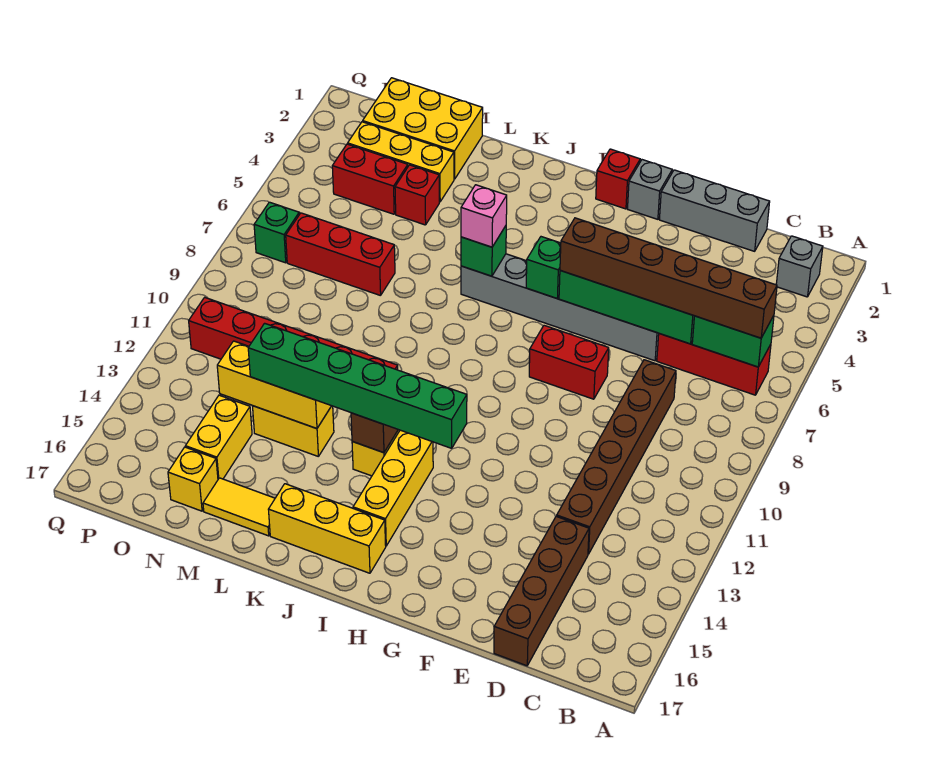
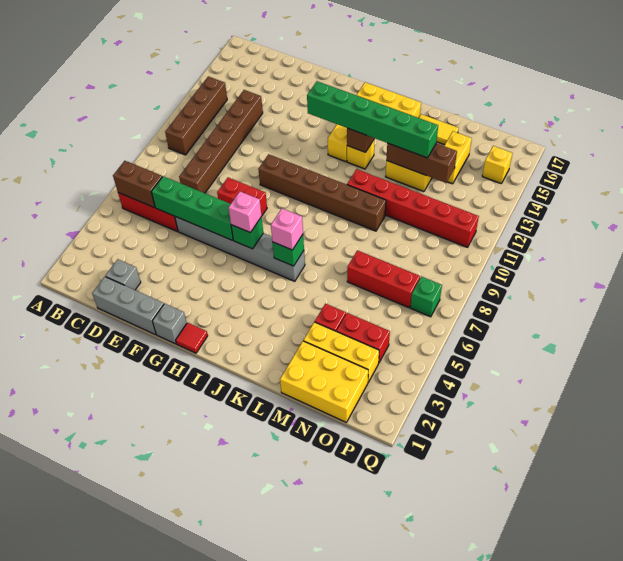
grey 1x1 brick [776,236,823,297] -> grey 1x1 brick moved to [105,259,141,290]
green 1x2 brick [692,316,774,367] -> brown 1x2 brick [113,161,162,208]
brown 1x6 brick [560,218,777,338] -> brown 1x6 brick moved to [258,154,386,231]
brown 1x4 brick [494,516,589,666] -> brown 1x4 brick moved to [165,76,227,155]
red 1x1 brick [596,149,640,209] -> red 1x1 tile [176,323,208,353]
none -> pink 1x1 brick [229,192,262,233]
yellow 1x3 brick [217,341,331,429] -> brown 1x3 brick [386,143,457,183]
yellow 1x1 brick [168,447,218,511] -> yellow 1x1 brick moved to [482,146,512,183]

